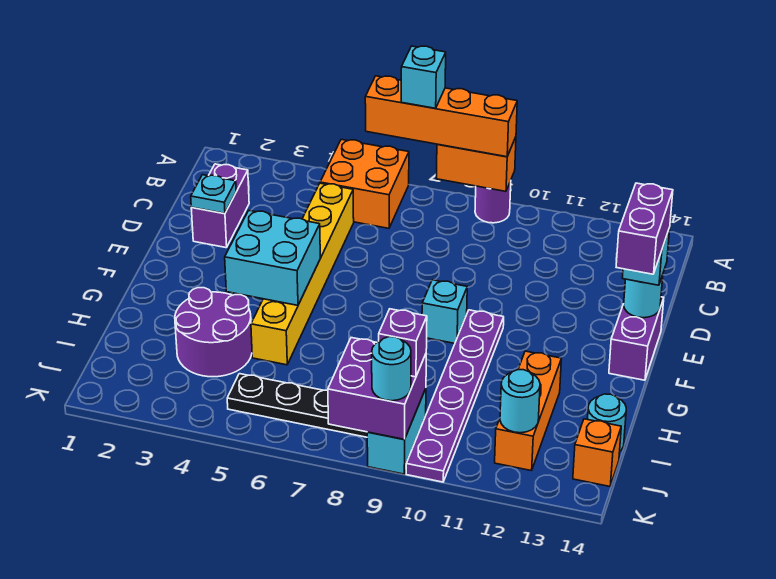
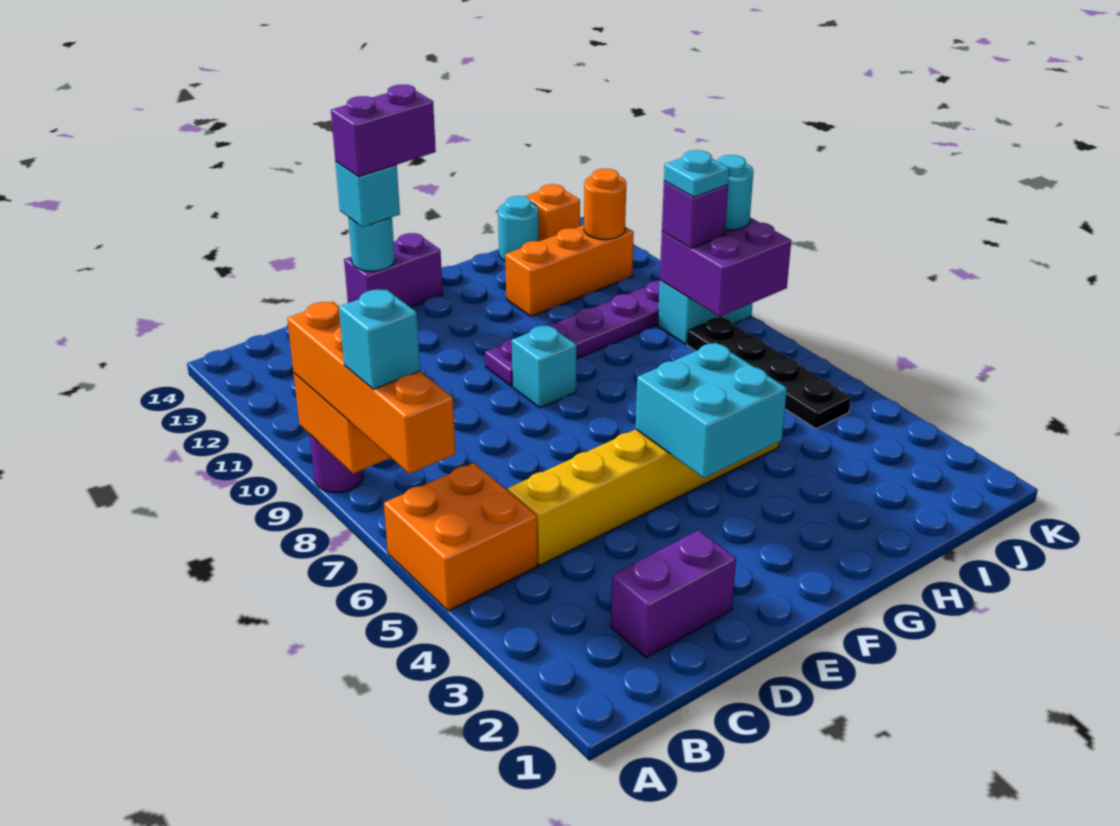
cyan 1x1 plate [191,175,236,214] -> cyan 1x1 plate moved to [664,150,729,197]
purple 2x2 round brick [175,288,252,377] -> none
cyan 1x1 round brick [500,370,540,433] -> orange 1x1 round brick [584,169,626,239]

